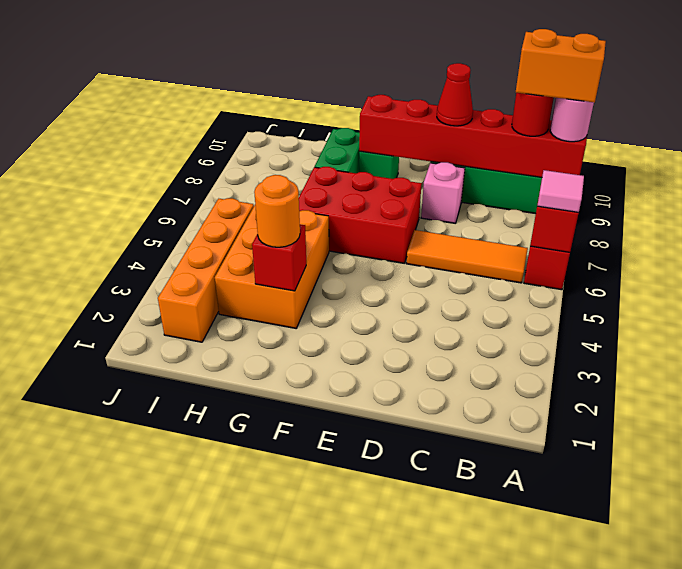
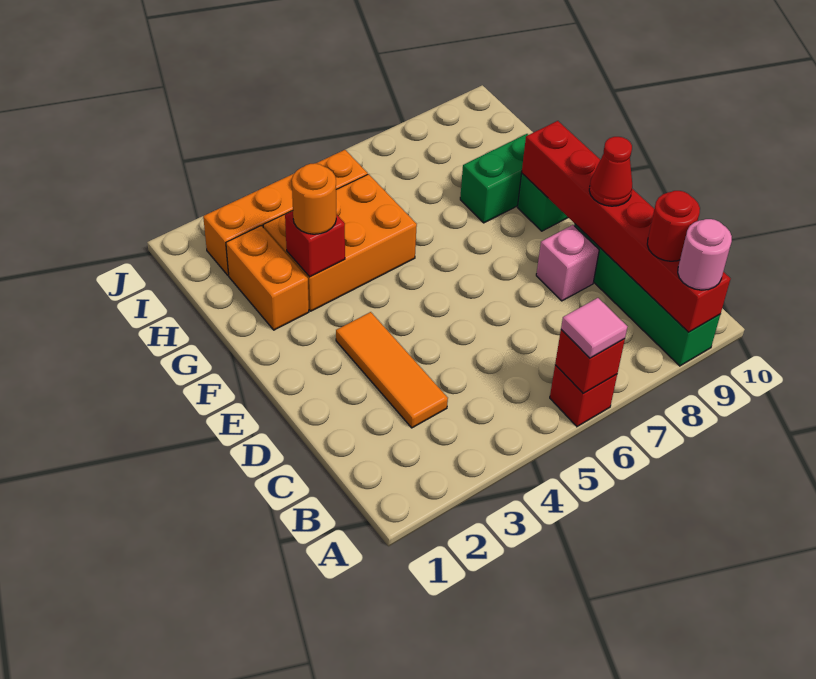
orange 1x2 brick [516,29,606,103] -> orange 1x2 brick moved to [226,226,309,330]
orange 1x3 tile [406,230,528,283] -> orange 1x3 tile moved to [336,312,448,428]
red 2x3 brick [299,167,422,263] -> none

